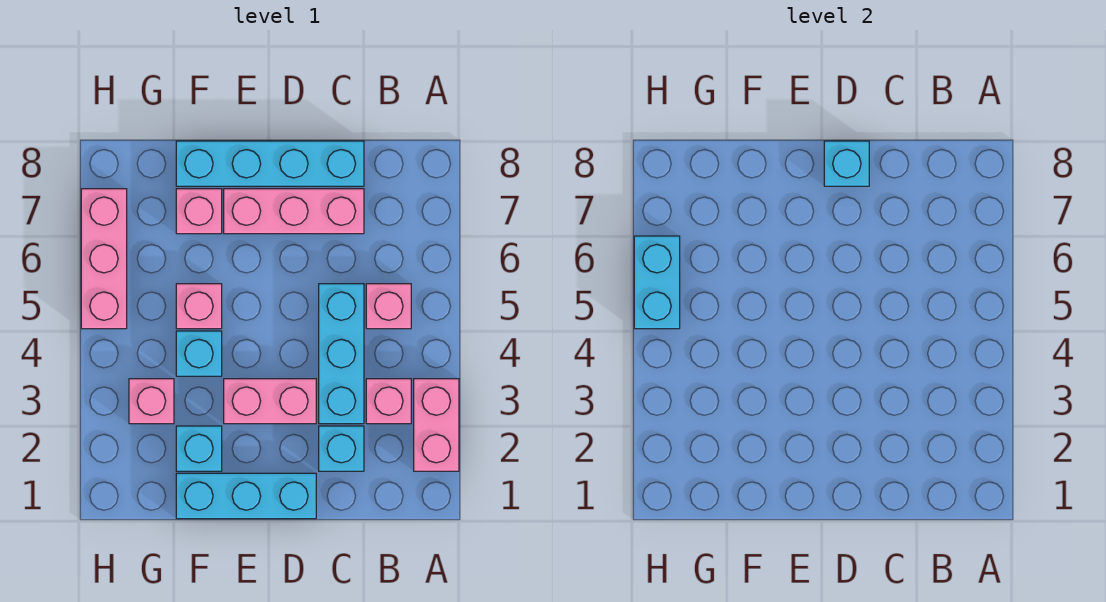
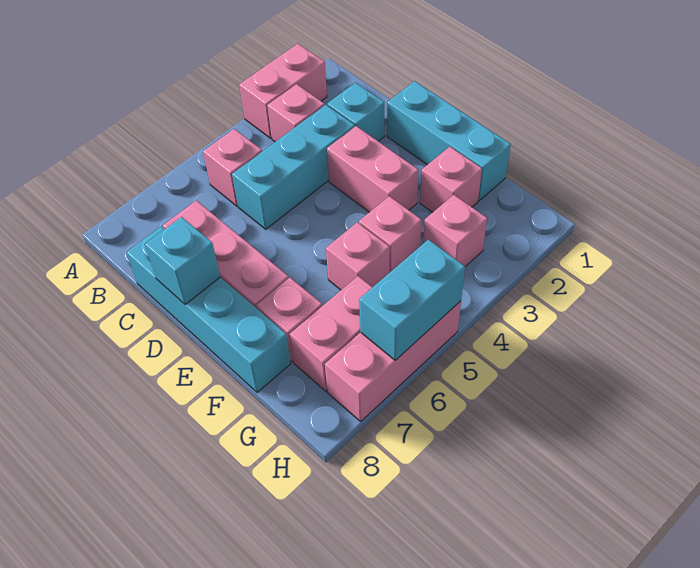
cyan 1x1 brick [176,426,222,471] -> pink 1x1 brick [420,147,482,212]
cyan 1x1 brick [176,331,222,376] -> pink 1x1 brick [359,196,421,273]
none -> pink 1x2 brick [290,276,372,391]

